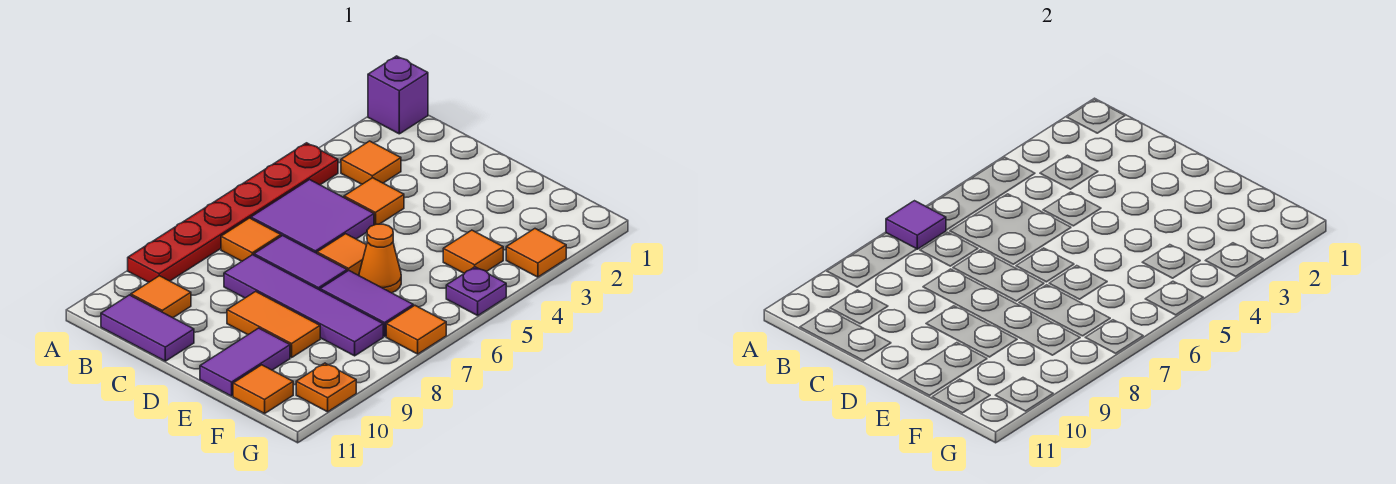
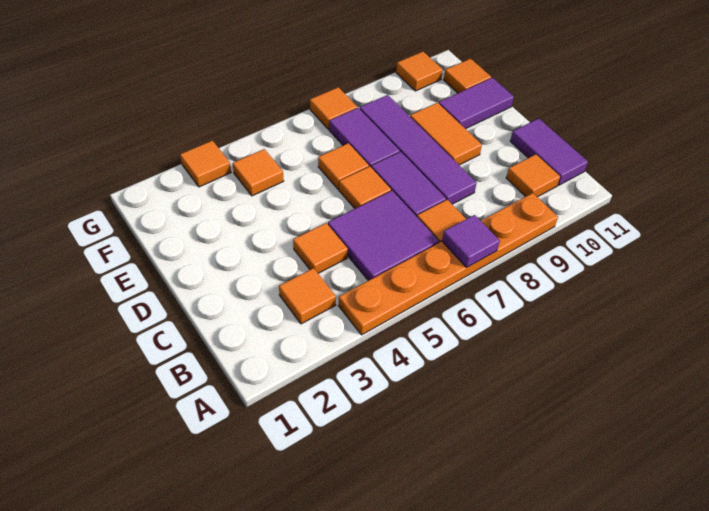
purple 1x1 brick [368,56,428,134] -> none
red 1x6 plate [128,143,338,282] -> orange 1x6 plate [338,193,558,335]
orange 1x1 cone [359,224,401,293] -> orange 1x1 tile [318,143,369,189]
purple 1x1 plate [446,267,506,315] -> none
orange 1x1 plate [296,363,356,412] -> orange 1x1 tile [396,52,443,91]

